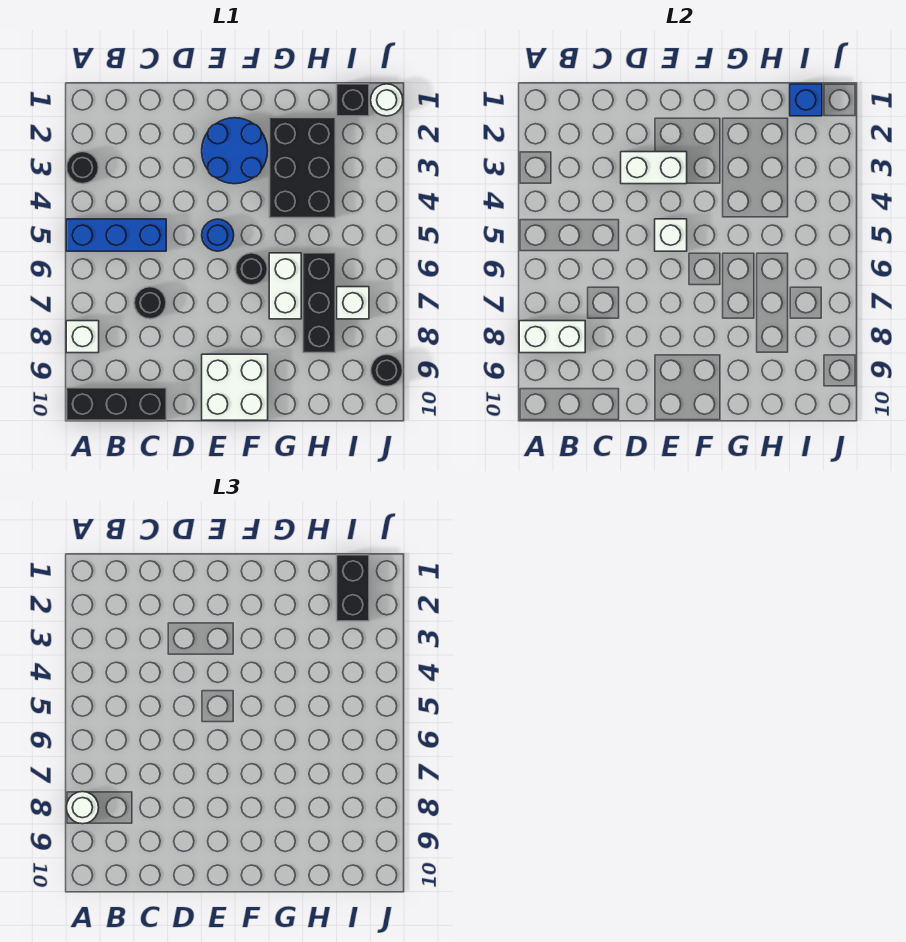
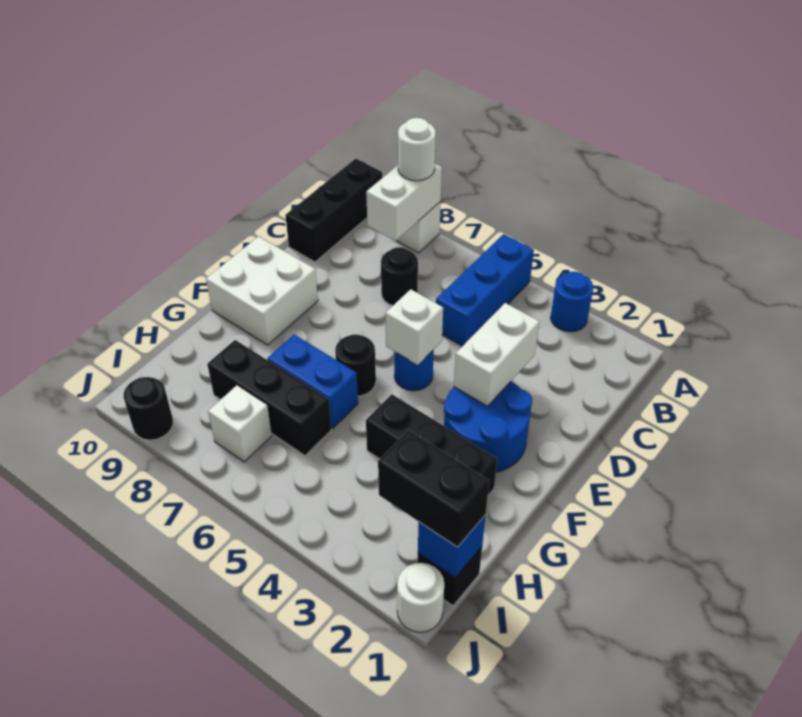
black 1x1 round brick [66,152,99,184] -> blue 1x1 round brick [551,272,593,332]
black 2x3 brick [269,118,335,218] -> black 1x3 brick [366,394,497,495]
white 1x2 brick [269,253,301,319] -> blue 1x2 brick [267,335,358,428]

